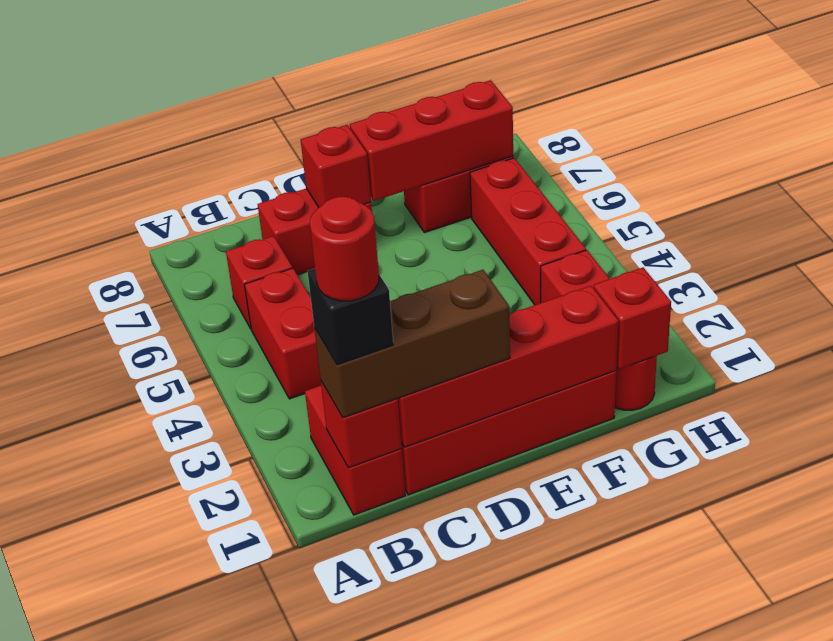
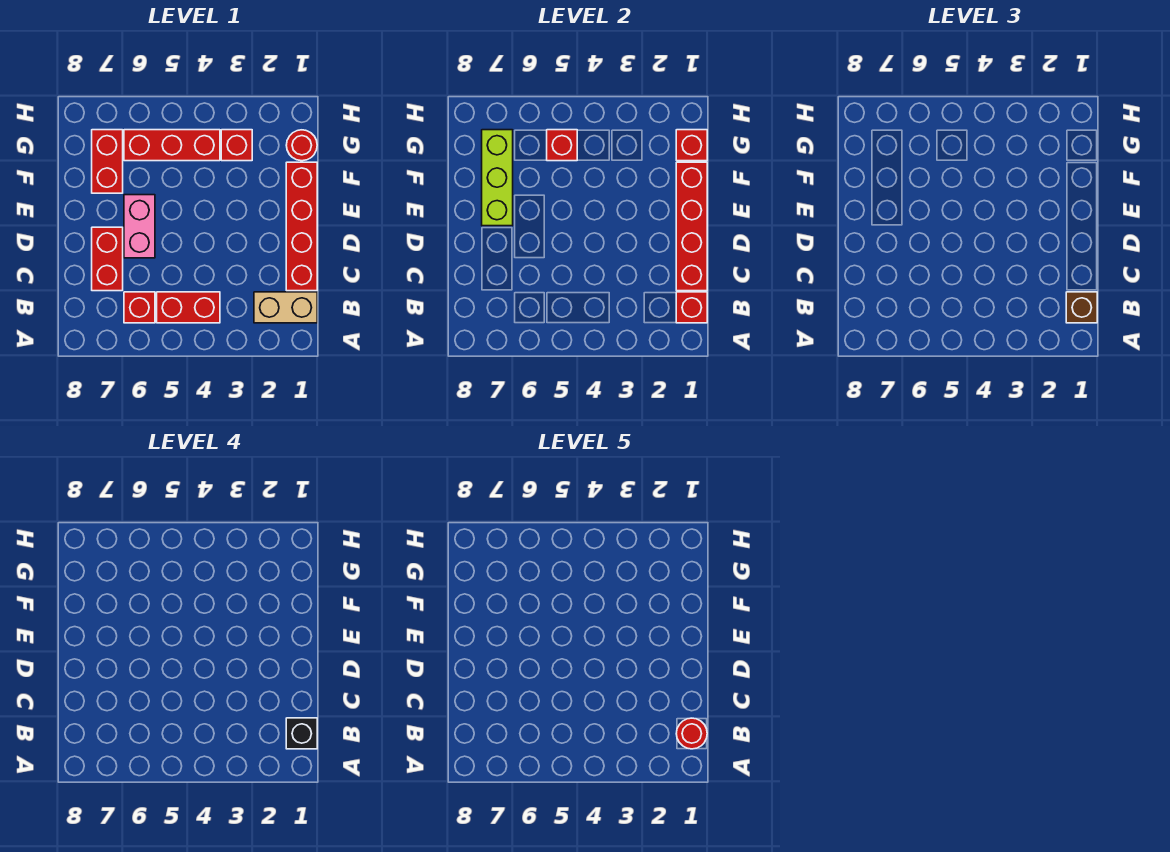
red 1x2 brick [305,386,405,515] -> tan 1x2 brick [254,292,317,323]
brown 1x3 brick [314,270,510,418] -> brown 1x1 brick [1066,292,1097,323]
none -> pink 1x2 brick [124,195,155,258]
red 1x1 brick [301,125,371,207] -> red 1x1 brick moved to [547,130,577,161]
red 1x3 brick [350,80,513,201] -> lime 1x3 brick [482,130,513,226]

